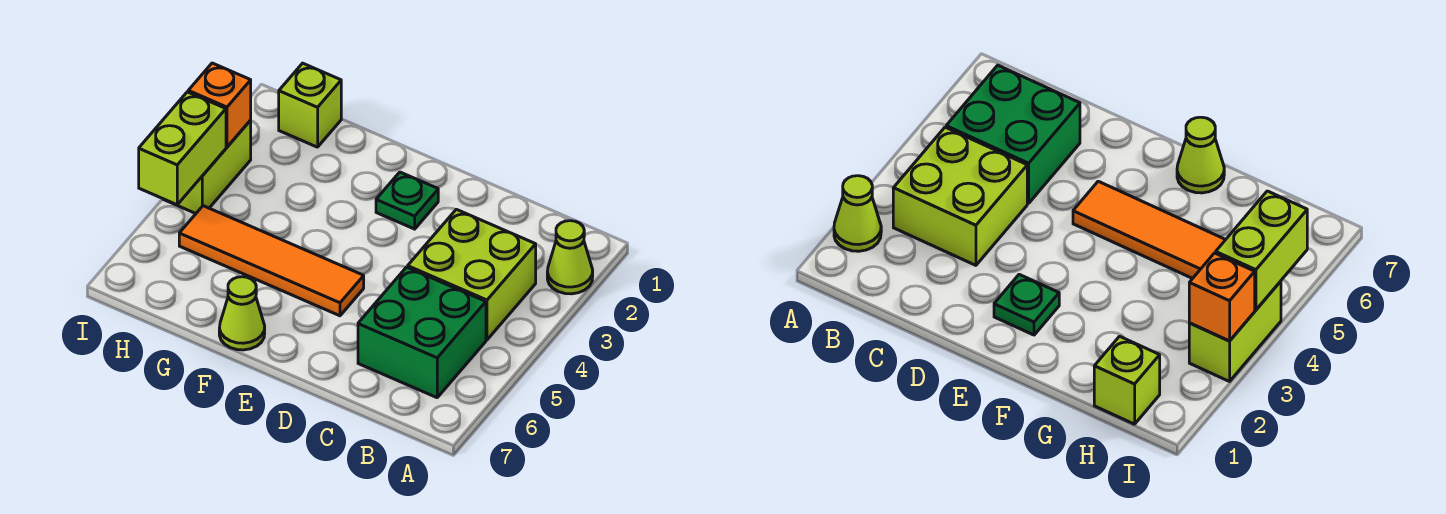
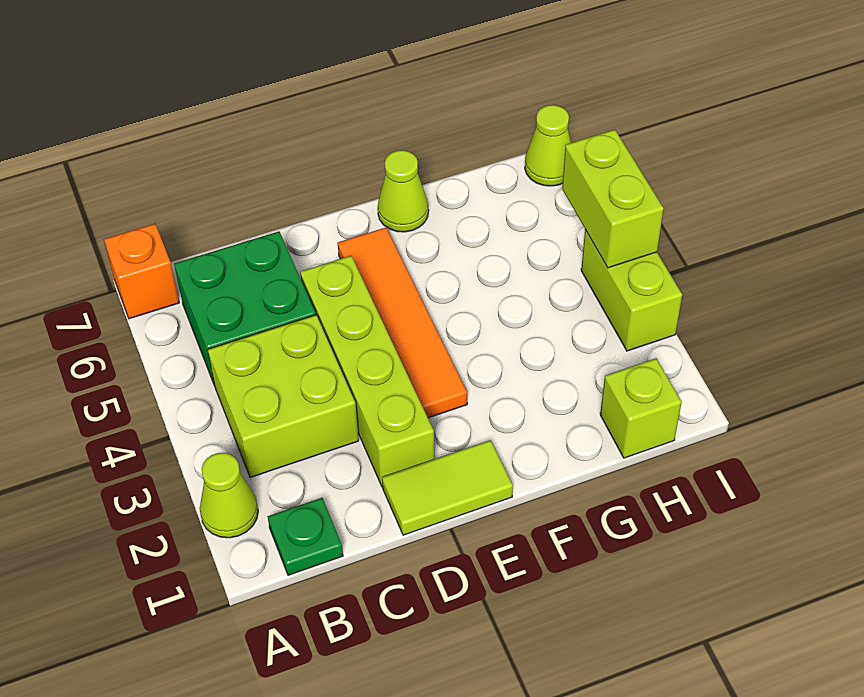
none -> lime 1x2 tile [382,440,513,535]
none -> lime 1x4 brick [300,256,434,487]
green 1x1 plate [376,172,438,229] -> green 1x1 plate moved to [268,498,343,575]
orange 1x4 tile [179,206,364,316] -> orange 1x4 tile turned to [338,228,467,418]
orange 1x1 brick [188,63,251,147] -> orange 1x1 brick moved to [104,224,179,319]
none -> lime 1x1 cone [525,105,571,186]

